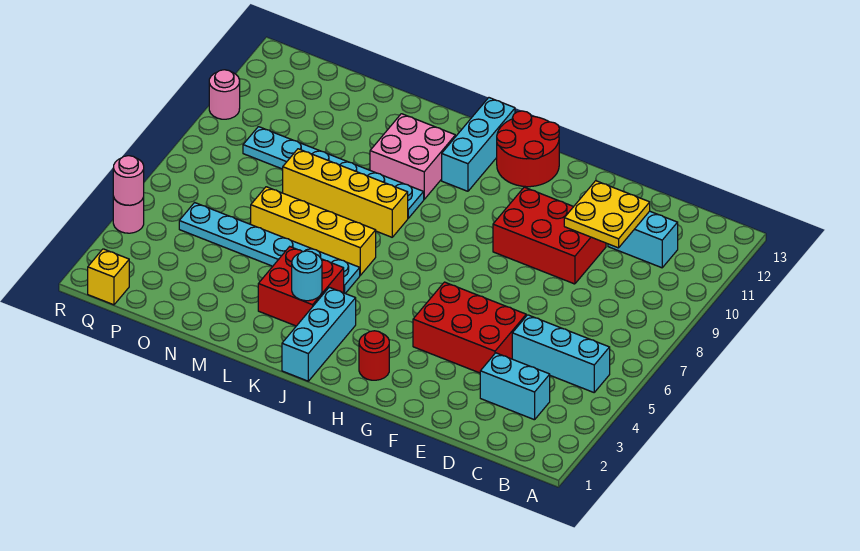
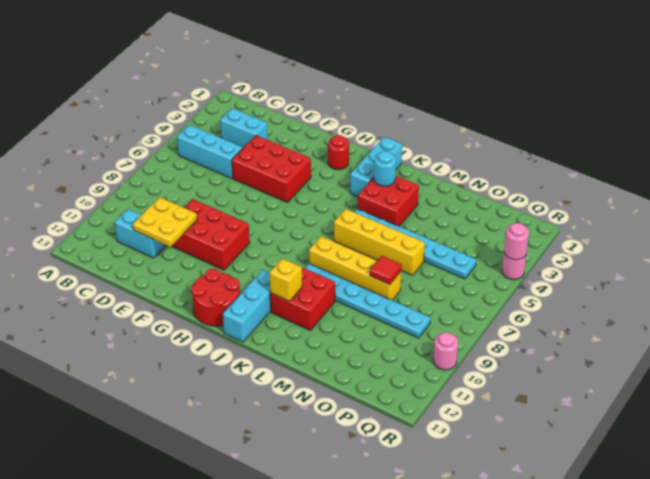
pink 2x2 brick [370,114,455,199] -> red 2x2 brick [270,267,335,330]
none -> red 1x1 tile [370,256,402,284]
yellow 1x1 brick [88,249,129,305] -> yellow 1x1 brick moved to [270,258,302,301]

